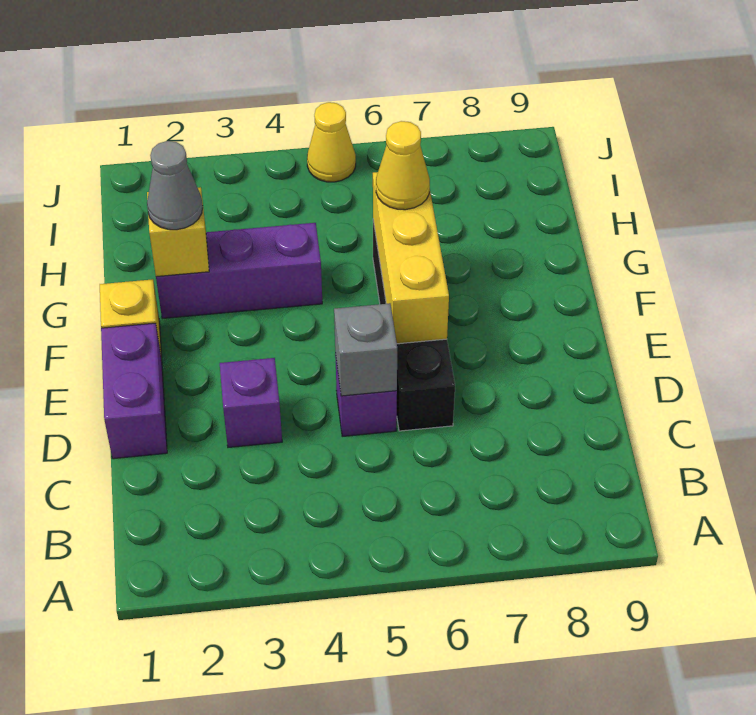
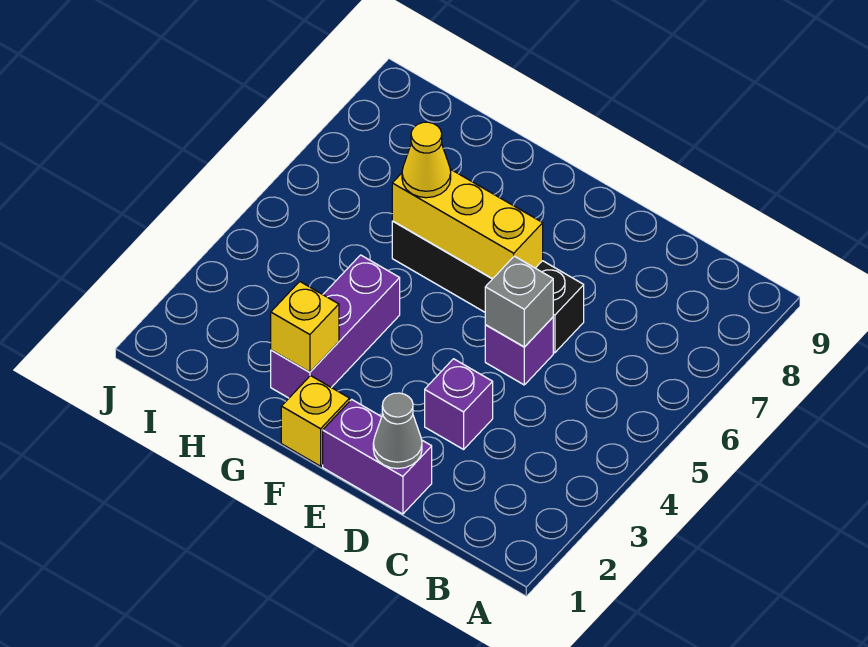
grey 1x1 cone [147,141,203,230] -> grey 1x1 cone moved to [373,393,422,469]
yellow 1x1 cone [307,102,356,182] -> none

